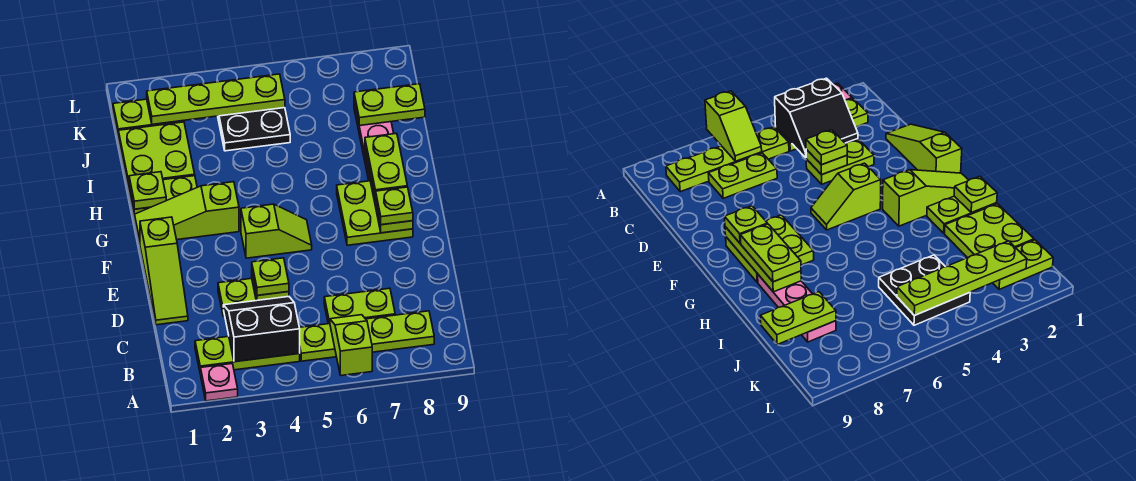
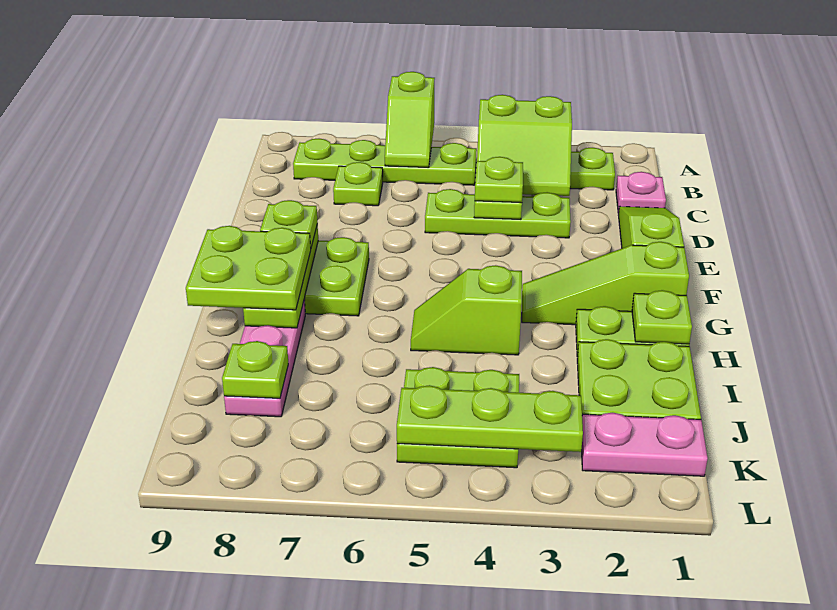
pink 1x1 plate [201,364,238,401] -> pink 1x1 plate moved to [616,172,666,214]
black 2x2 slope [223,297,300,362] -> lime 2x2 slope [477,95,572,196]
lime 1x2 plate [324,288,395,324] -> lime 1x1 plate [333,162,383,206]
lime 1x2 plate [218,278,256,316] -> lime 1x3 plate [425,189,571,238]
lime 1x2 slope [241,204,312,258] -> lime 1x2 slope moved to [411,265,522,355]
lime 1x3 slope [135,182,239,243] -> lime 1x3 slope turned to [522,242,689,325]
lime 1x2 plate [365,133,407,198] -> lime 2x2 plate [186,226,311,310]
black 2x2 plate [218,108,290,151] -> lime 2x2 plate [397,367,519,468]
lime 1x2 plate [354,84,425,126] -> lime 1x1 plate [222,341,288,398]
lime 1x2 plate [113,99,184,134] -> pink 1x2 plate [581,413,708,476]
lime 1x4 plate [147,74,285,124] -> lime 1x3 plate [397,385,583,452]

